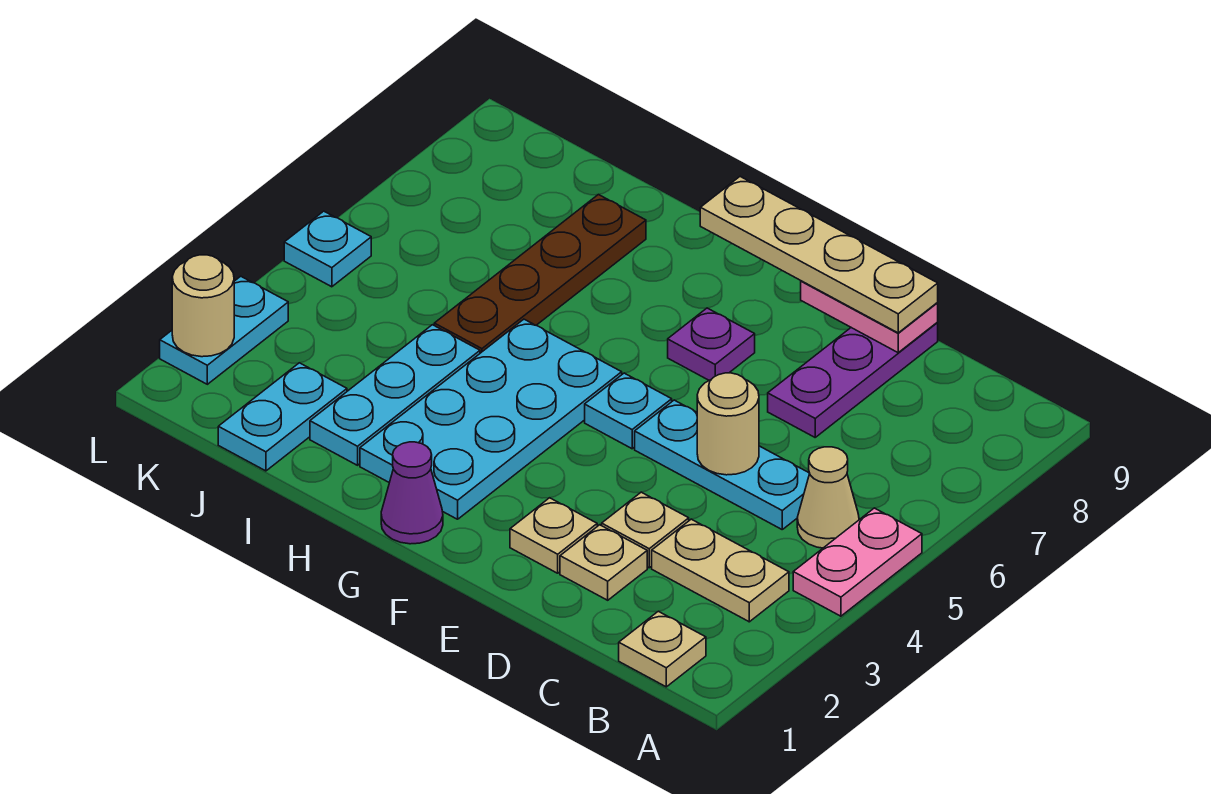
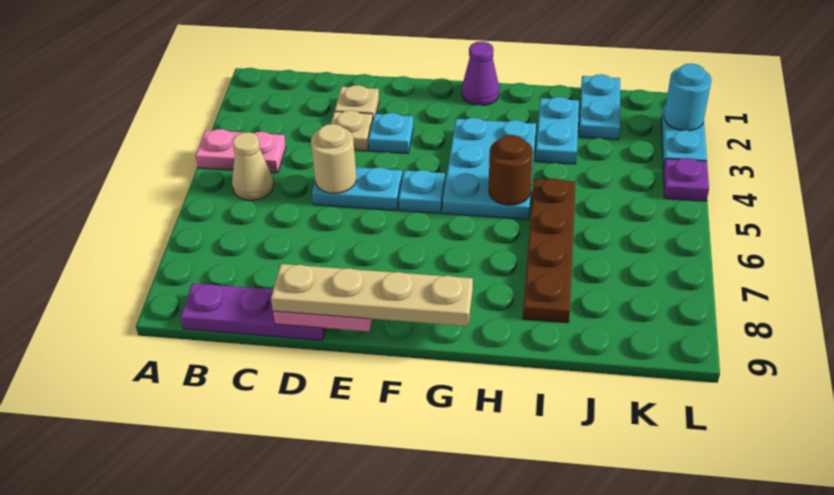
pink 1x2 plate [793,508,922,616] -> pink 1x2 plate turned to [195,129,286,173]
tan 1x1 plate [619,611,706,687] -> none
tan 1x2 plate [652,519,789,622] -> none
cyan 1x3 plate [635,400,810,529] -> cyan 1x2 plate [312,167,403,211]
purple 1x3 plate [768,323,938,437] -> purple 1x3 plate turned to [180,283,326,340]
tan 1x1 plate [510,498,597,573] -> none
purple 1x1 plate [668,308,755,380] -> purple 1x1 plate moved to [663,158,709,201]
cyan 2x4 plate [360,319,622,519] -> cyan 2x3 plate [443,118,536,219]
none -> brown 1x1 round brick [489,135,533,205]
cyan 1x3 plate [310,325,480,465] -> cyan 1x2 plate [536,97,579,164]
tan 1x1 round brick [172,255,234,357] -> cyan 1x1 round brick [664,63,712,131]
cyan 1x1 plate [284,211,371,287] -> cyan 1x1 plate moved to [369,113,413,154]

